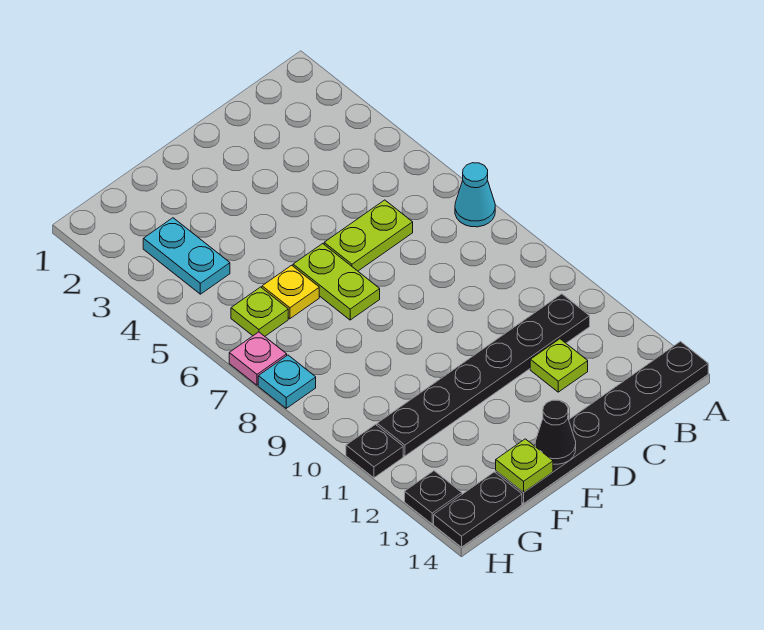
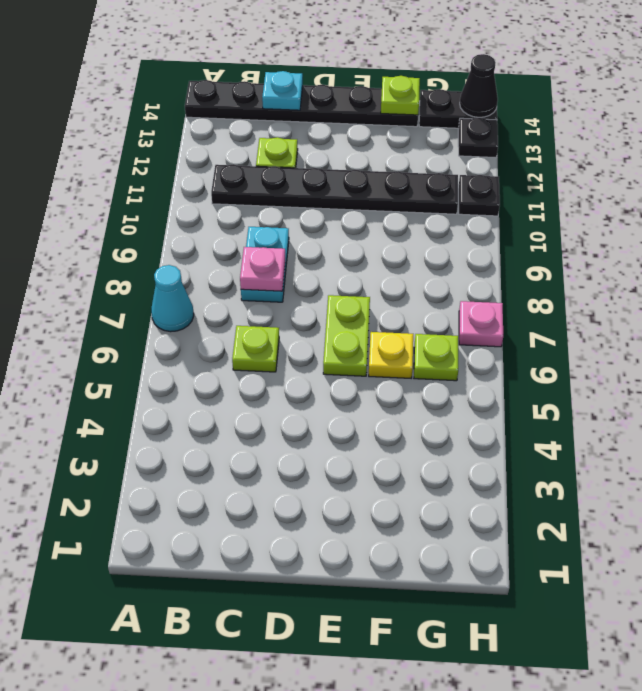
lime 1x2 plate [324,200,413,271] -> lime 1x1 plate [232,326,279,372]
none -> pink 1x1 plate [240,247,285,291]
black 1x1 cone [535,400,576,464] -> black 1x1 cone moved to [460,54,498,117]
cyan 1x2 plate [143,218,230,294] -> cyan 1x2 plate moved to [241,227,289,302]
cyan 1x1 plate [258,355,316,408] -> cyan 1x1 plate moved to [262,71,303,110]

